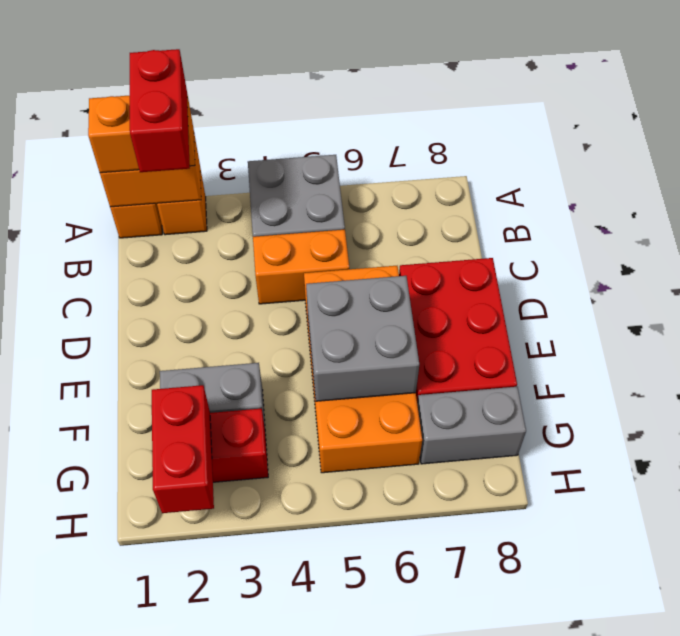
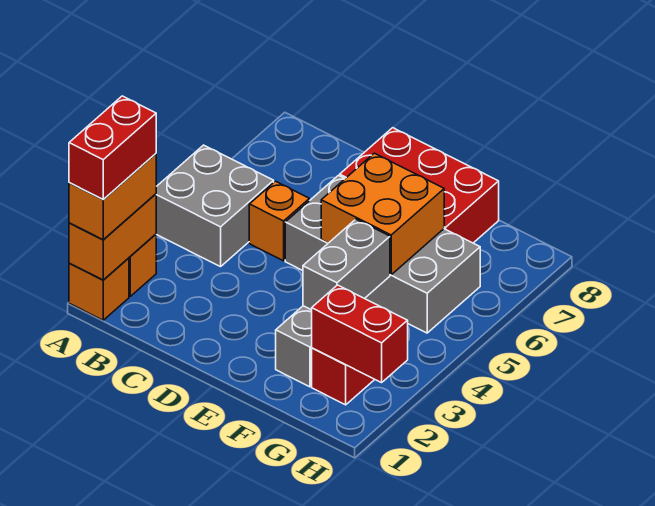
red 1x2 brick [130,49,190,172] -> red 1x2 brick turned to [69,96,156,200]
orange 1x2 brick [253,230,349,304] -> orange 1x1 brick [249,181,309,261]
orange 2x4 brick [304,266,422,473] -> grey 2x4 brick [285,176,480,333]
grey 2x2 brick [306,276,419,401] -> orange 2x2 brick [321,153,444,275]
grey 1x2 brick [417,387,526,464] -> grey 1x2 brick moved to [303,219,390,310]

